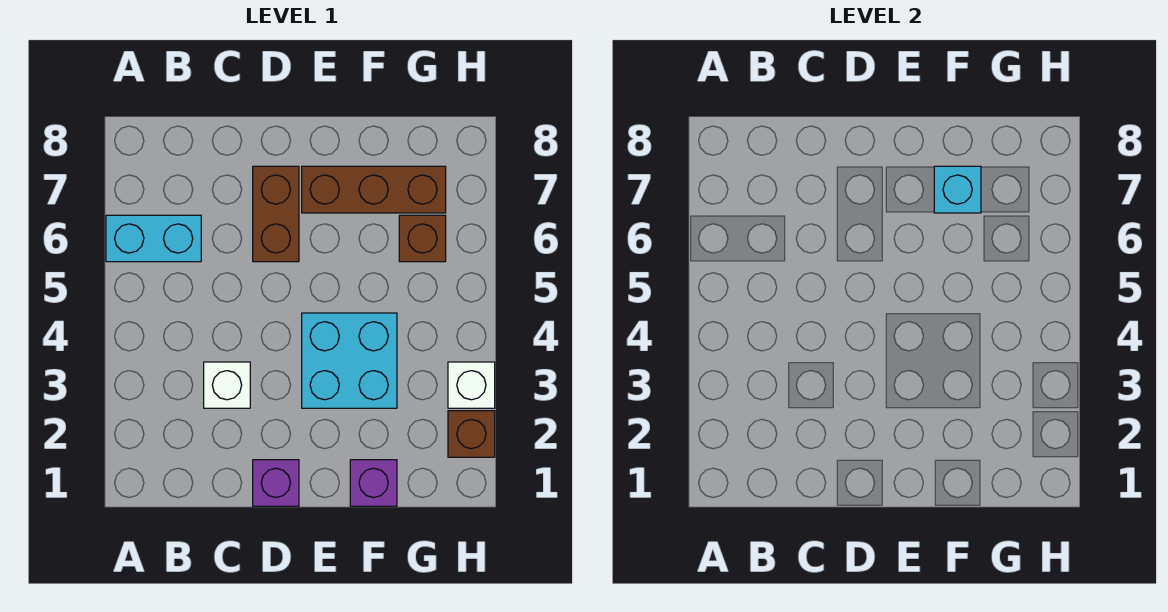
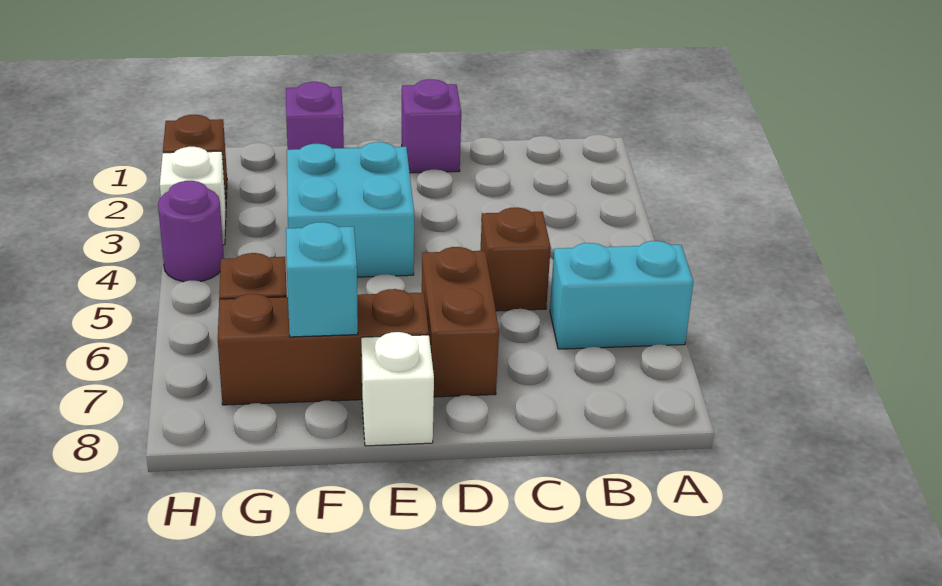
white 1x1 brick [204,362,250,408] -> white 1x1 brick moved to [361,332,434,446]
none -> brown 1x1 brick [480,207,551,311]
none -> purple 1x1 round brick [158,181,224,282]

